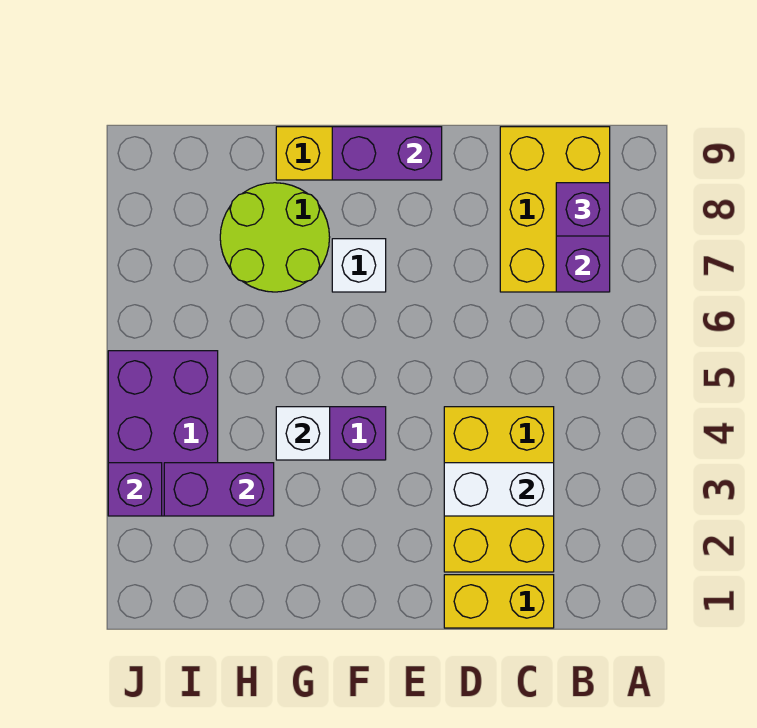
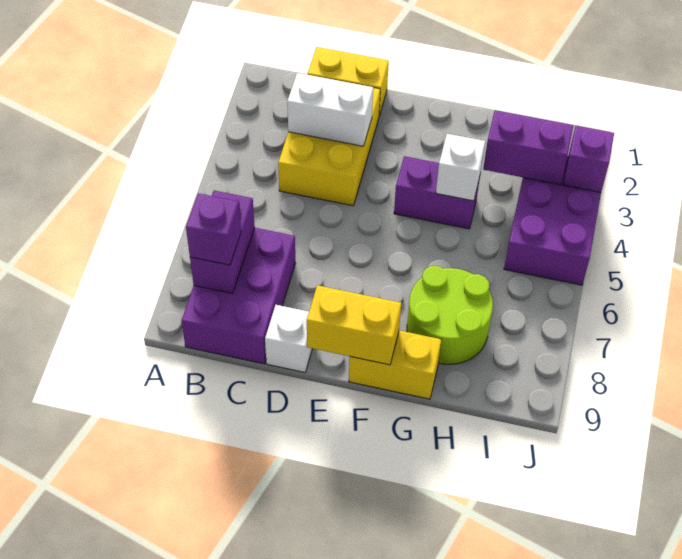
yellow 2x3 brick [500,127,610,292] -> purple 2x3 brick [181,228,296,364]
purple 1x2 brick [332,127,442,180] -> yellow 1x2 brick [307,285,401,365]
white 1x1 brick [332,239,386,292] -> white 1x1 brick moved to [265,305,312,372]

